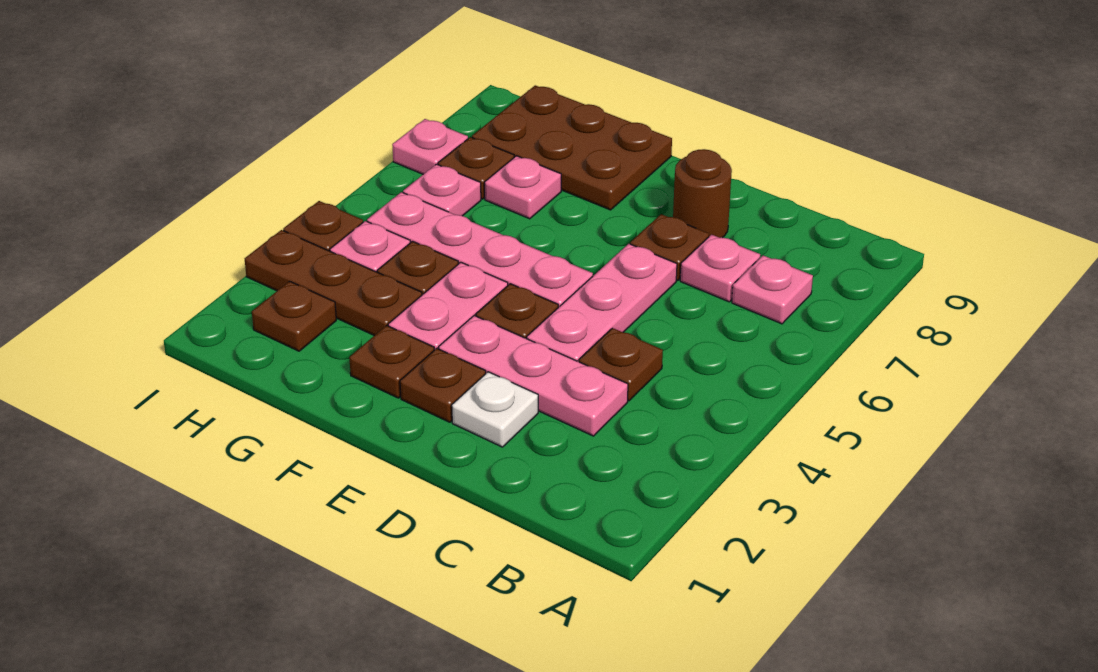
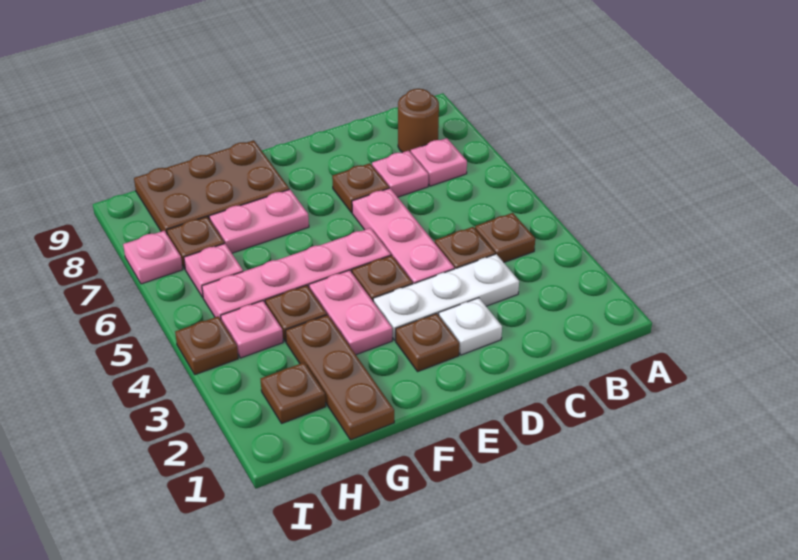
pink 1x3 plate [439,316,628,436] -> white 1x3 plate [373,254,519,340]
brown 1x1 round brick [673,149,732,238] -> brown 1x1 round brick moved to [398,89,439,153]
brown 1x1 plate [349,326,434,398] -> brown 1x1 plate moved to [475,213,535,262]
brown 1x3 plate [245,230,422,336] -> brown 1x3 plate turned to [285,315,394,440]
pink 1x1 plate [485,156,561,219] -> pink 1x2 plate [209,189,309,253]

